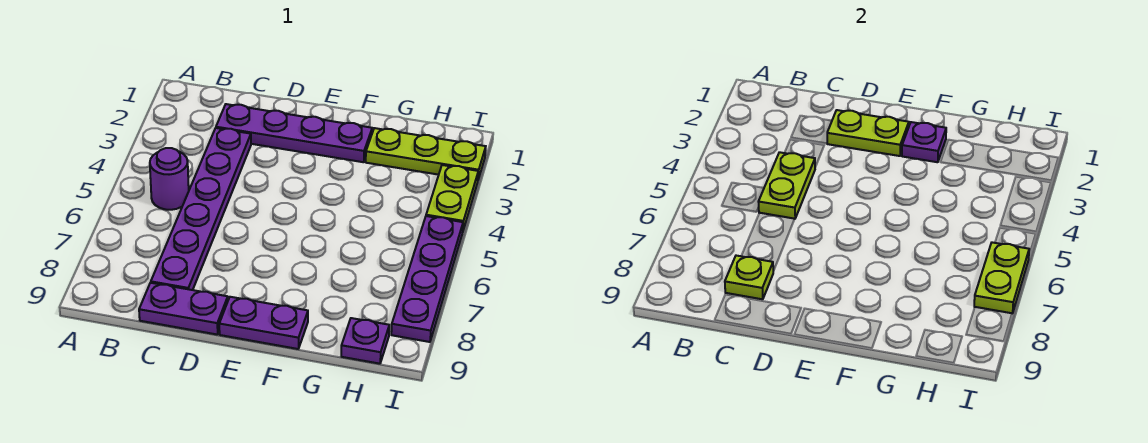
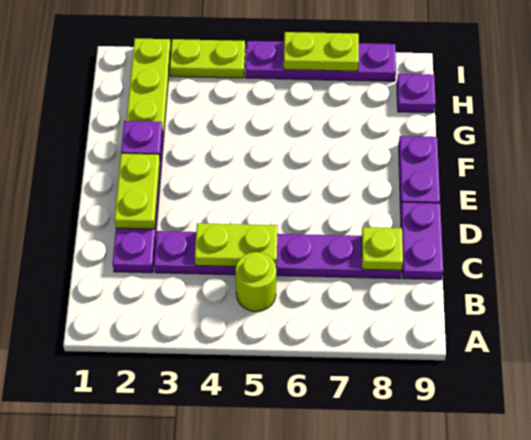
purple 1x1 round brick [150,148,189,210] -> lime 1x1 round brick [236,252,276,312]

